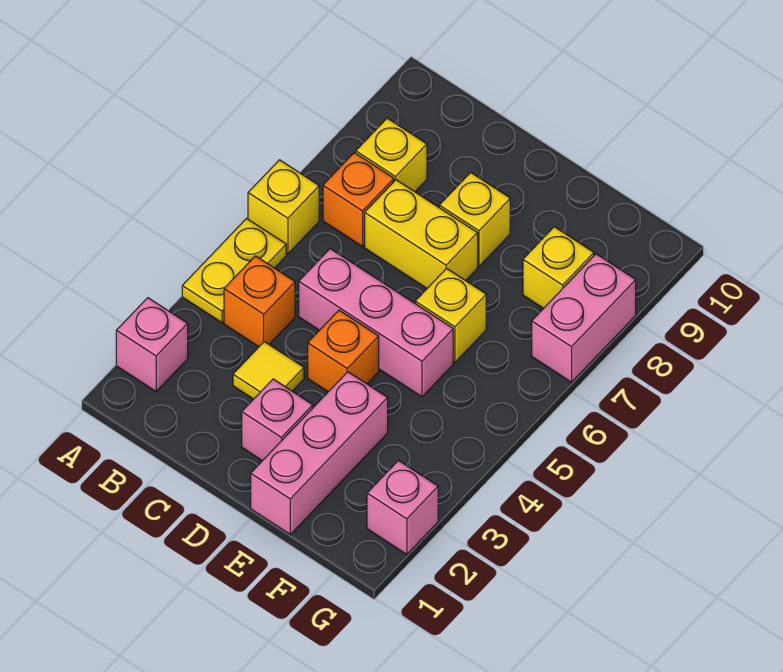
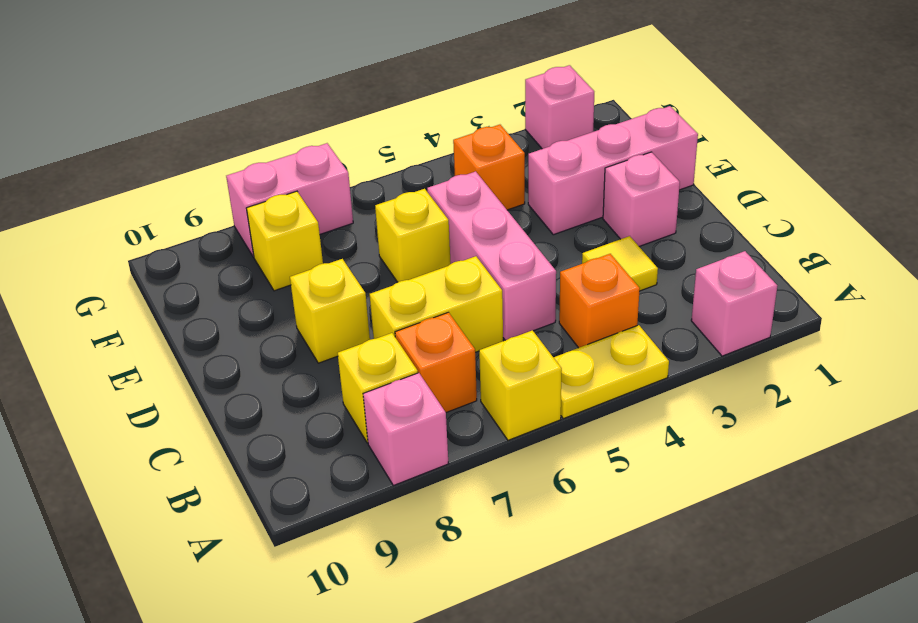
none -> pink 1x1 brick [363,373,448,486]
yellow 1x2 brick [365,180,478,288] -> yellow 1x2 brick turned to [370,256,503,352]
orange 1x1 brick [308,310,379,392] -> orange 1x1 brick moved to [453,125,525,210]

